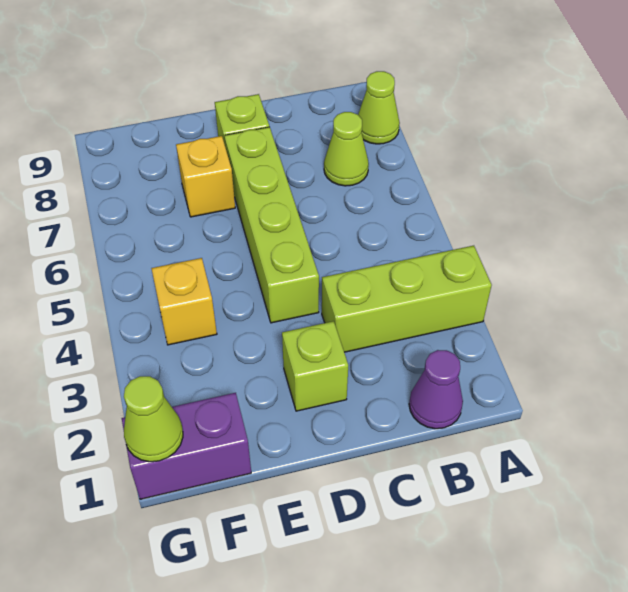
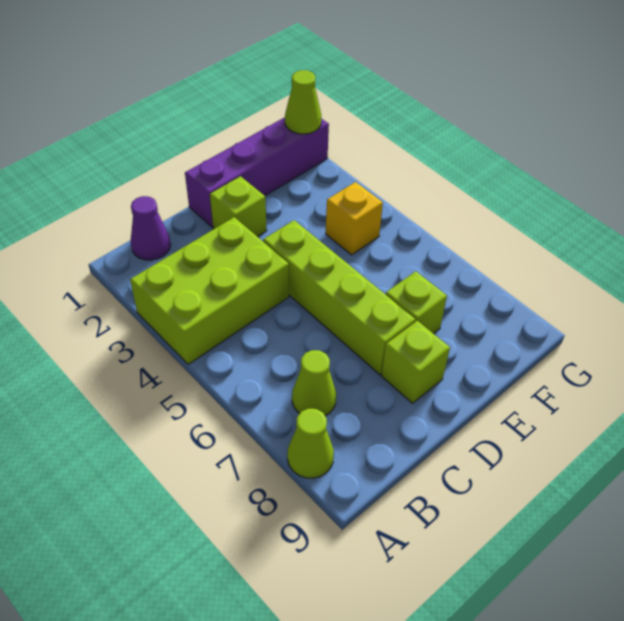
lime 1x3 brick [322,246,492,352] -> lime 2x3 brick [130,217,289,364]
yellow 1x1 brick [176,136,235,217] -> lime 1x1 brick [386,271,447,334]
purple 1x2 brick [122,393,251,499] -> purple 1x4 brick [185,117,329,227]

